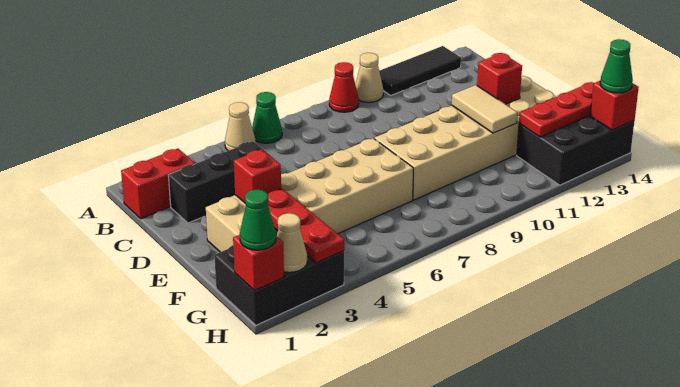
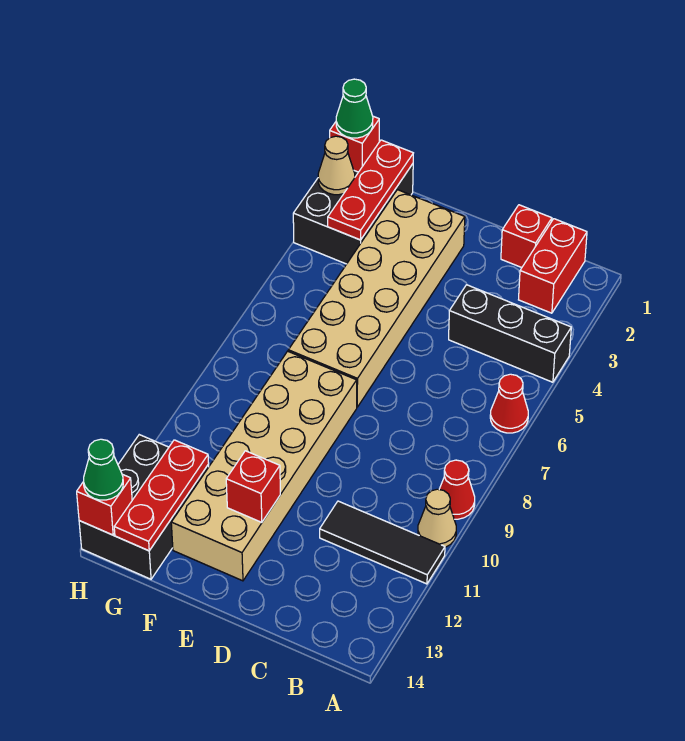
tan 1x1 cone [225,102,256,151] -> none
green 1x1 cone [252,92,282,143] -> red 1x1 cone [490,374,528,433]
black 1x3 tile [379,46,461,96] -> black 1x3 tile turned to [320,501,445,584]
black 1x3 brick [168,141,269,223] -> black 1x3 brick turned to [449,285,571,382]
red 1x1 brick [234,149,281,203] -> red 1x1 brick moved to [501,205,552,268]
tan 1x2 tile [452,85,518,133] -> none
red 1x3 plate [268,189,344,263] -> red 1x3 plate turned to [328,140,413,240]

